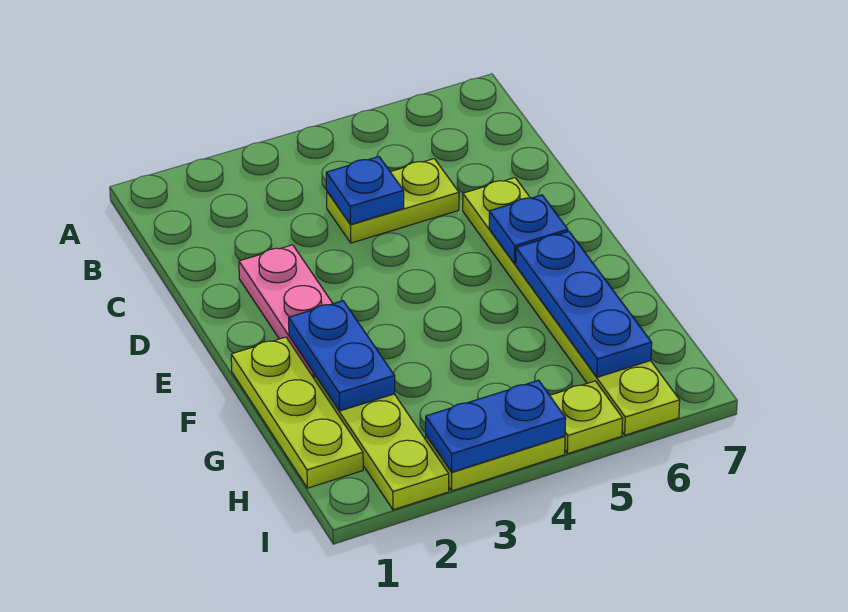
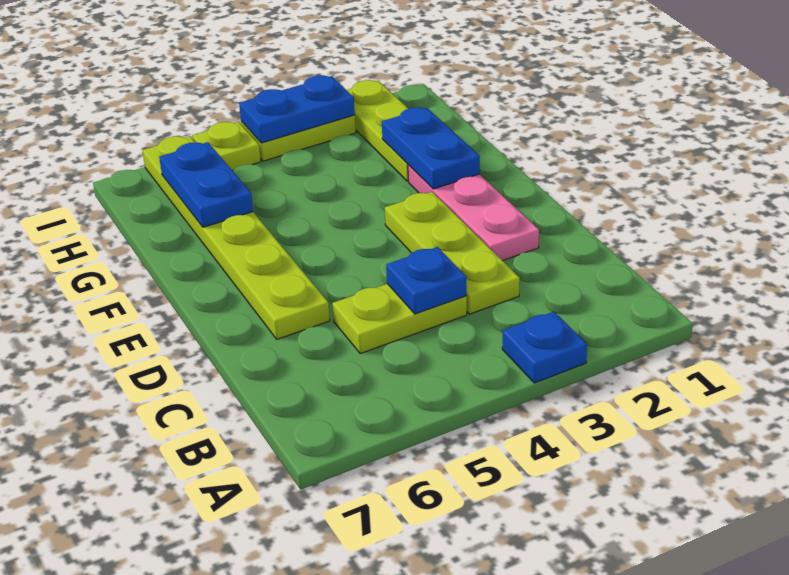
blue 1x1 plate [489,195,568,264] -> blue 1x1 plate moved to [502,312,587,383]
lime 1x3 plate [231,337,363,488] -> lime 1x3 plate moved to [385,192,520,314]
blue 1x3 plate [516,231,652,377] -> blue 1x2 plate [159,142,253,227]

